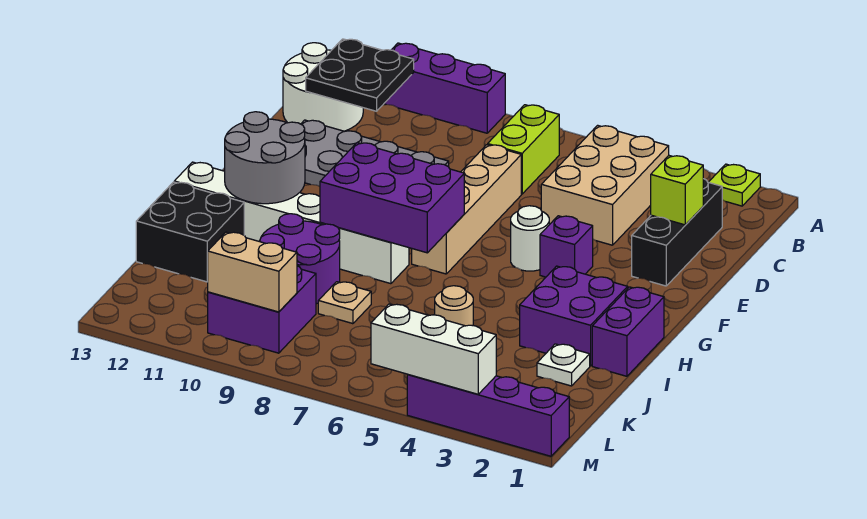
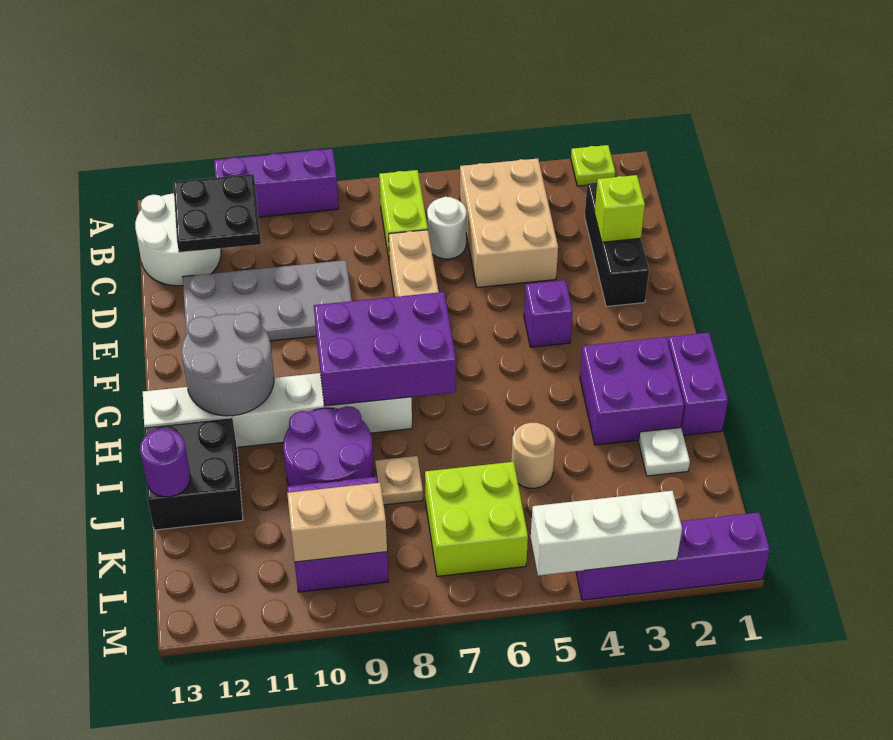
white 1x1 round brick [511,206,549,271] -> white 1x1 round brick moved to [427,197,466,259]
none -> purple 1x1 round brick [140,429,191,497]
none -> lime 2x2 brick [425,462,528,576]

